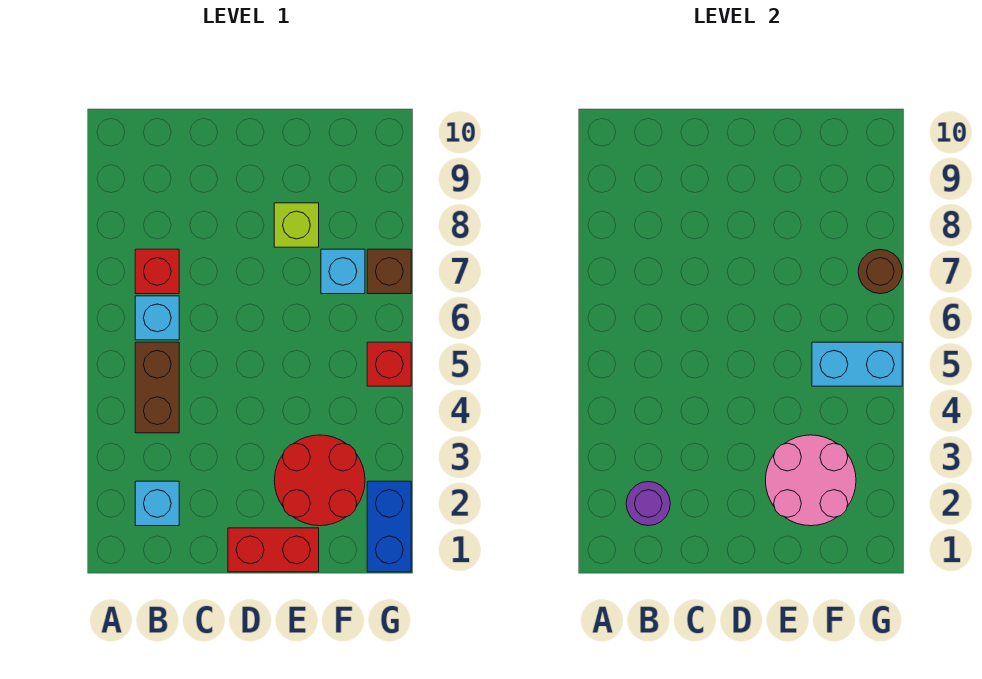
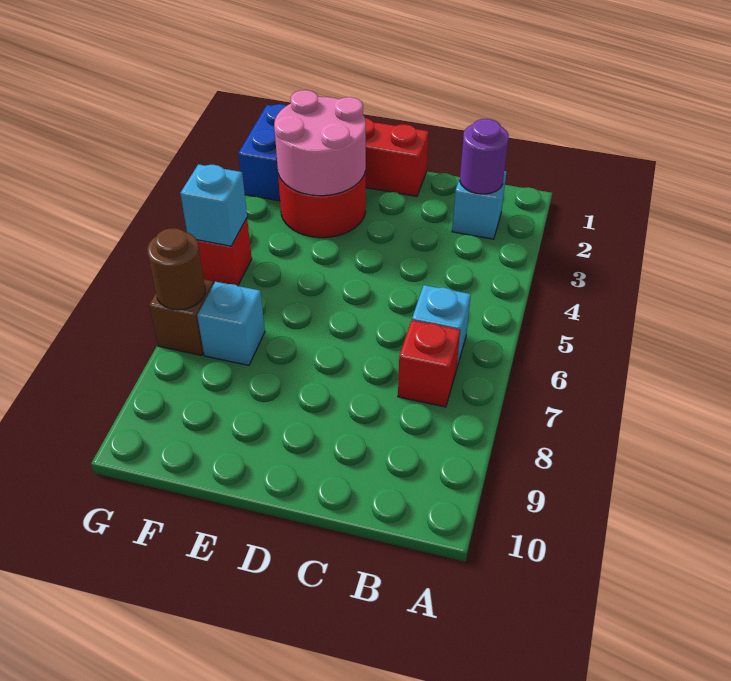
brown 1x2 brick [135,342,179,433] -> none
lime 1x1 brick [274,203,319,247] -> none
cyan 1x2 brick [812,342,902,386] -> cyan 1x1 brick [180,164,247,246]

